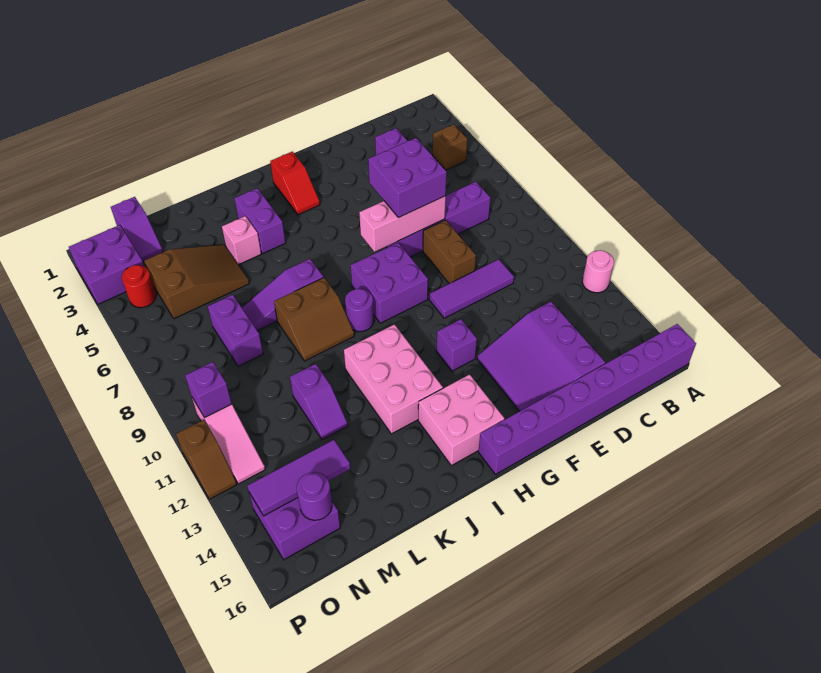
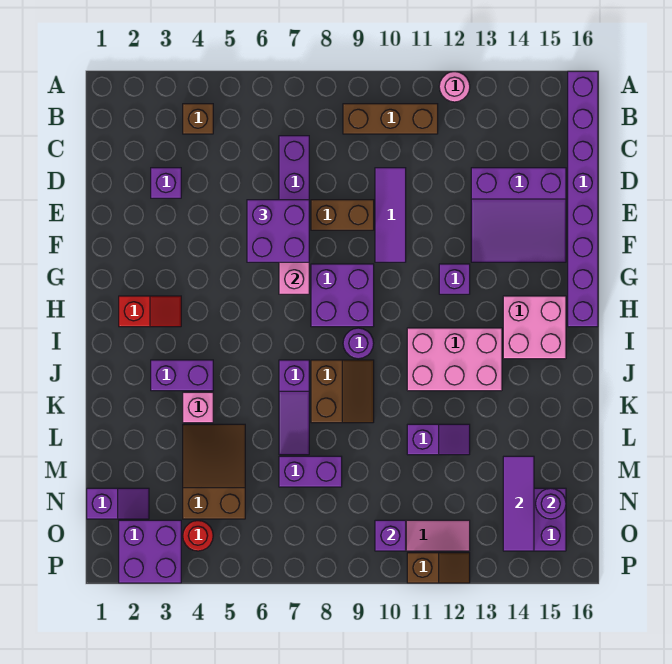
none -> brown 1x3 brick [343,104,438,134]

